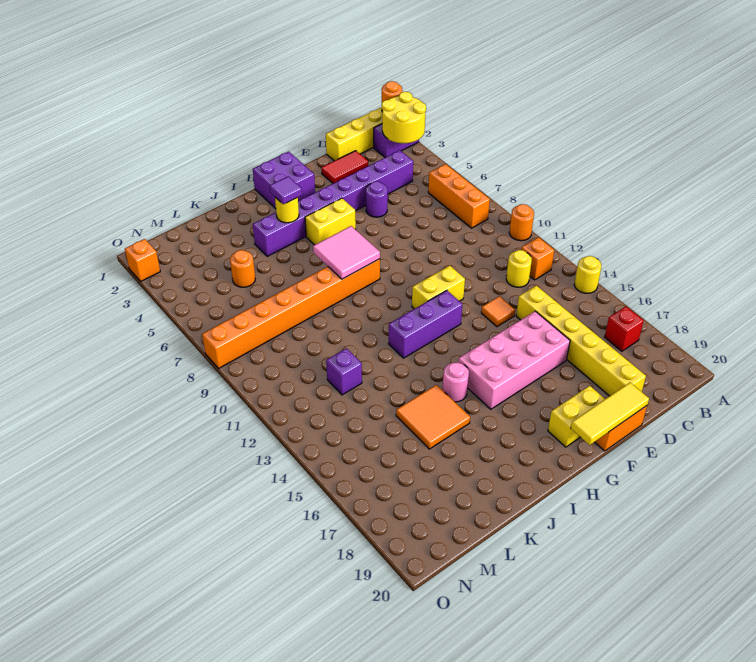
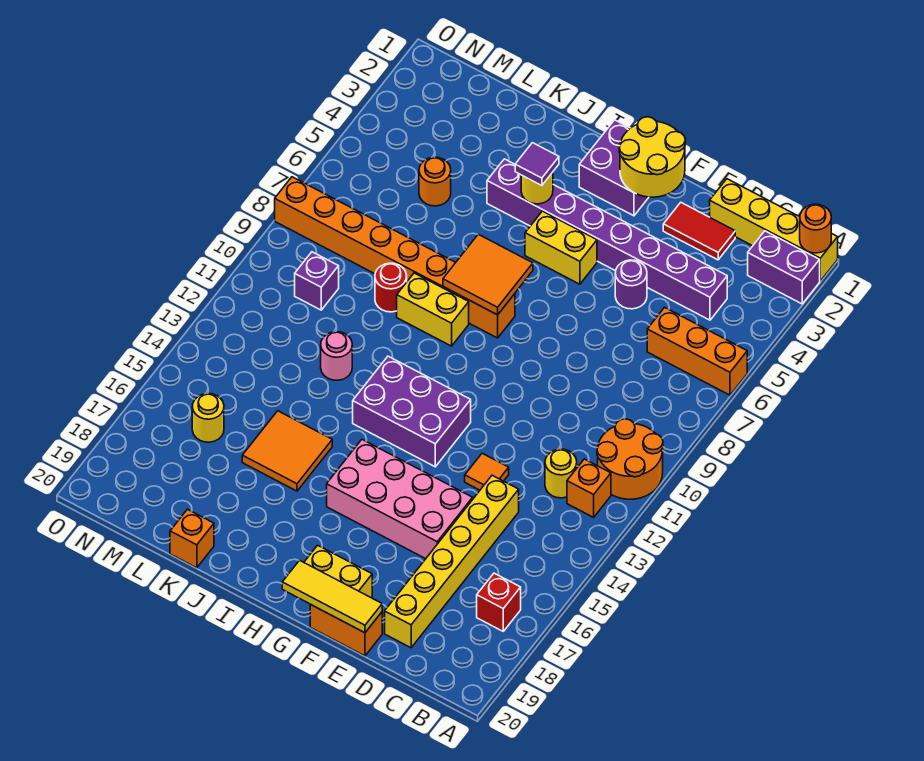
yellow 2x2 round brick [382,92,426,143] -> yellow 2x2 round brick moved to [619,117,685,197]
orange 1x1 round brick [509,204,534,241] -> orange 2x2 round brick [597,419,663,499]
yellow 1x1 round brick [574,256,601,293] -> yellow 1x1 round brick moved to [192,394,224,442]
orange 1x3 brick [428,164,490,228] -> orange 1x3 brick turned to [647,307,747,395]
yellow 1x2 brick [412,266,465,309] -> yellow 1x2 brick moved to [397,273,469,346]
purple 1x3 brick [388,290,462,358] -> purple 2x3 brick [353,356,471,467]
pink 2x2 tile [313,226,380,279] -> orange 2x2 tile [443,234,533,315]
pink 1x1 round brick [442,362,469,402] -> pink 1x1 round brick moved to [321,332,352,380]
none -> red 1x1 round brick [375,263,407,312]
purple 1x1 brick [326,348,362,395] -> purple 1x1 brick moved to [295,252,339,310]
orange 1x1 brick [125,239,160,281] -> orange 1x1 brick moved to [170,509,214,568]

